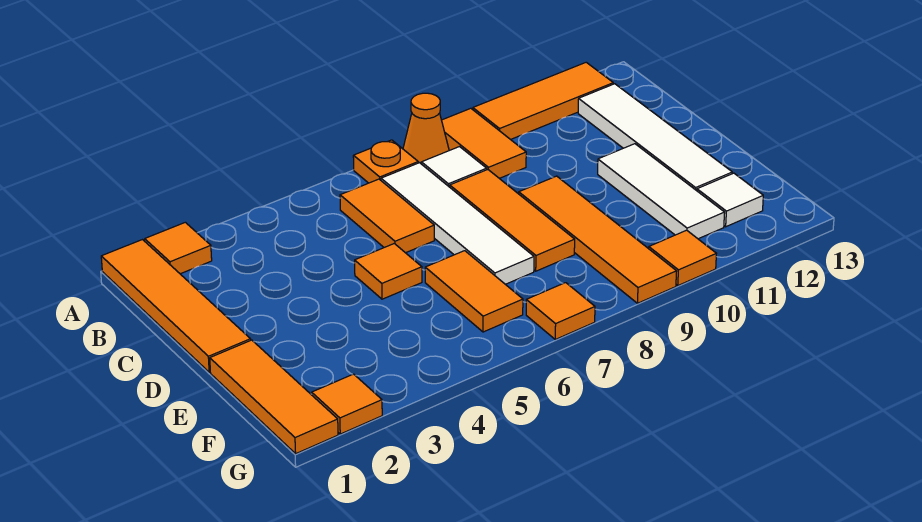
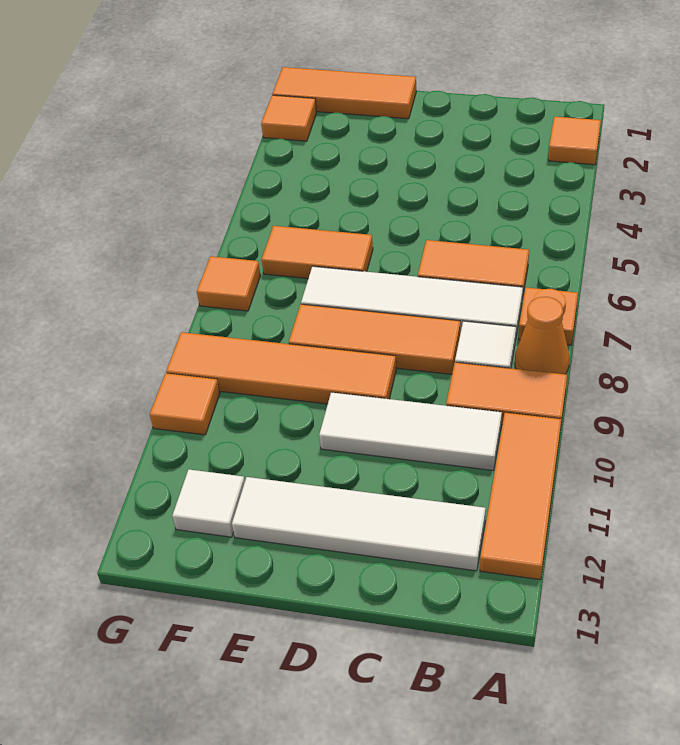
orange 1x4 tile [101,240,251,372] -> none
orange 1x1 tile [355,244,422,299] -> none
white 1x3 tile [598,144,725,239] -> white 1x3 tile moved to [319,392,502,470]

